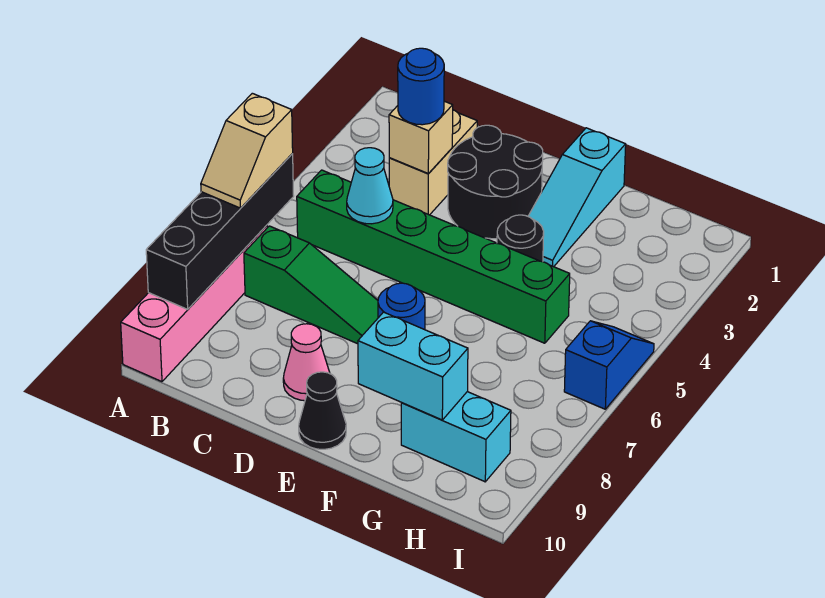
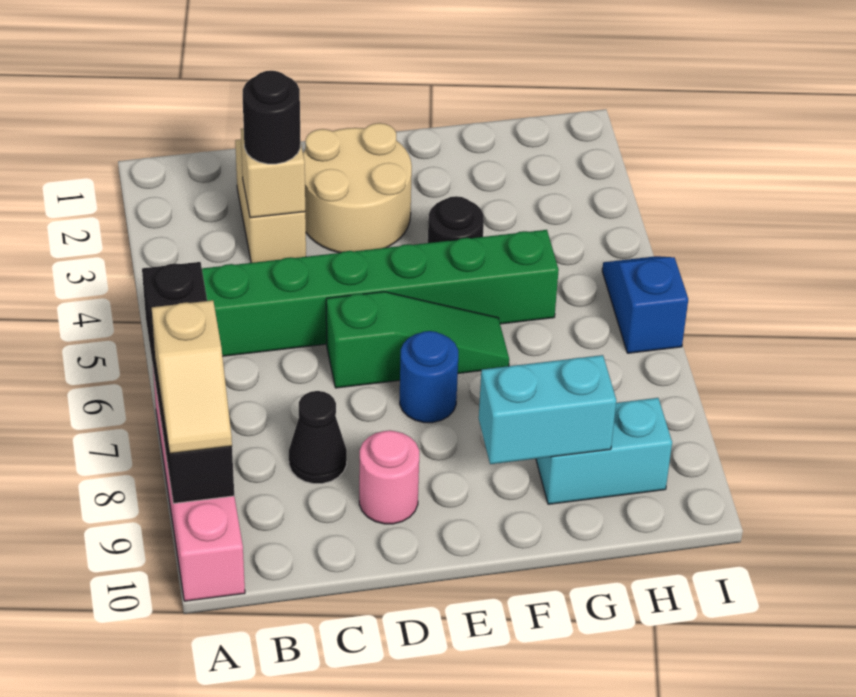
tan 1x2 slope [201,93,293,208] -> tan 1x2 slope moved to [152,300,232,454]
green 1x3 slope [244,226,378,344] -> green 1x3 slope moved to [326,292,509,388]
blue 1x1 round brick [398,48,444,125] -> black 1x1 round brick [242,71,301,164]
cyan 1x1 cone [347,148,393,224] -> none
black 2x2 round brick [448,125,543,239] -> tan 2x2 round brick [303,123,412,253]
pink 1x1 cone [283,324,330,401] -> pink 1x1 round brick [359,430,419,524]
black 1x1 cone [299,372,346,449] -> black 1x1 cone moved to [289,391,347,484]
cyan 1x3 slope [528,128,626,267] -> none

